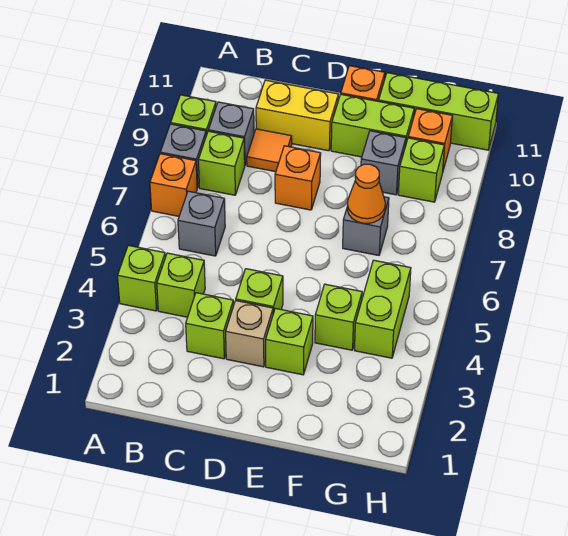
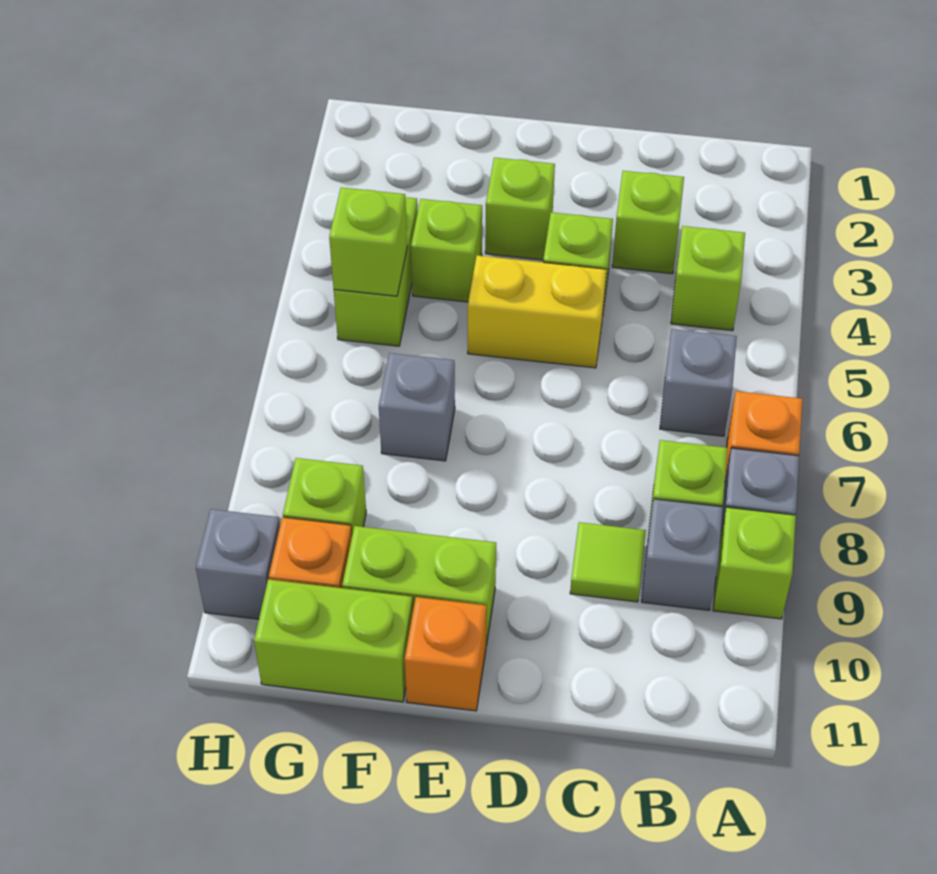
lime 1x1 brick [118,245,165,311] -> lime 1x1 brick moved to [329,188,407,296]
orange 1x1 tile [247,129,292,172] -> lime 1x1 tile [570,522,646,602]
yellow 1x2 brick [256,80,338,151] -> yellow 1x2 brick moved to [468,255,607,368]
tan 1x1 brick [226,301,273,367] -> none
orange 1x1 brick [275,146,321,210] -> none
orange 1x1 cone [347,164,385,224] -> none
grey 1x1 brick [361,131,406,195] -> grey 1x1 brick moved to [196,509,280,619]
lime 1x3 brick [379,73,498,150] -> lime 1x2 brick [254,579,413,702]

